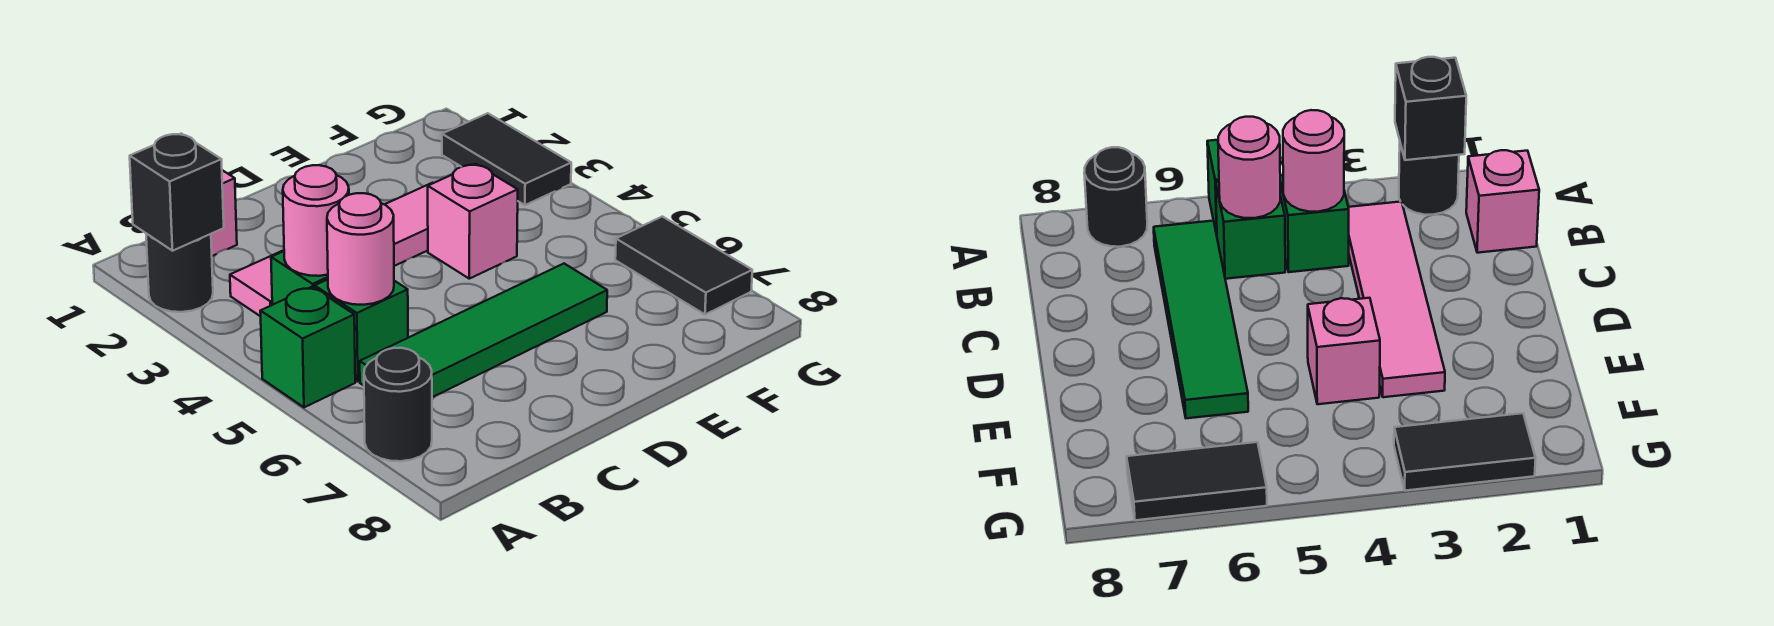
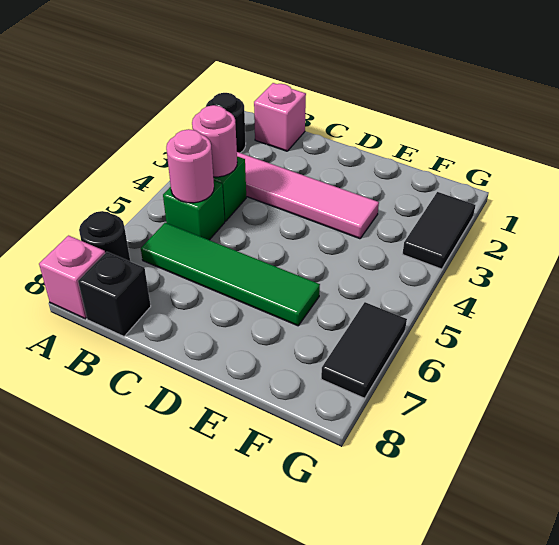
black 1x1 brick [130,134,224,251] -> black 1x1 brick moved to [78,252,151,336]
green 1x1 brick [260,287,355,407] -> none
pink 1x1 brick [428,164,518,279] -> pink 1x1 brick moved to [39,236,105,319]

